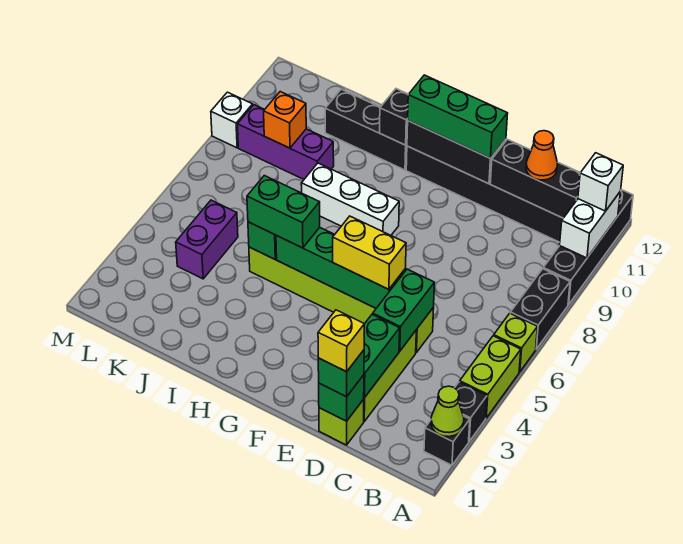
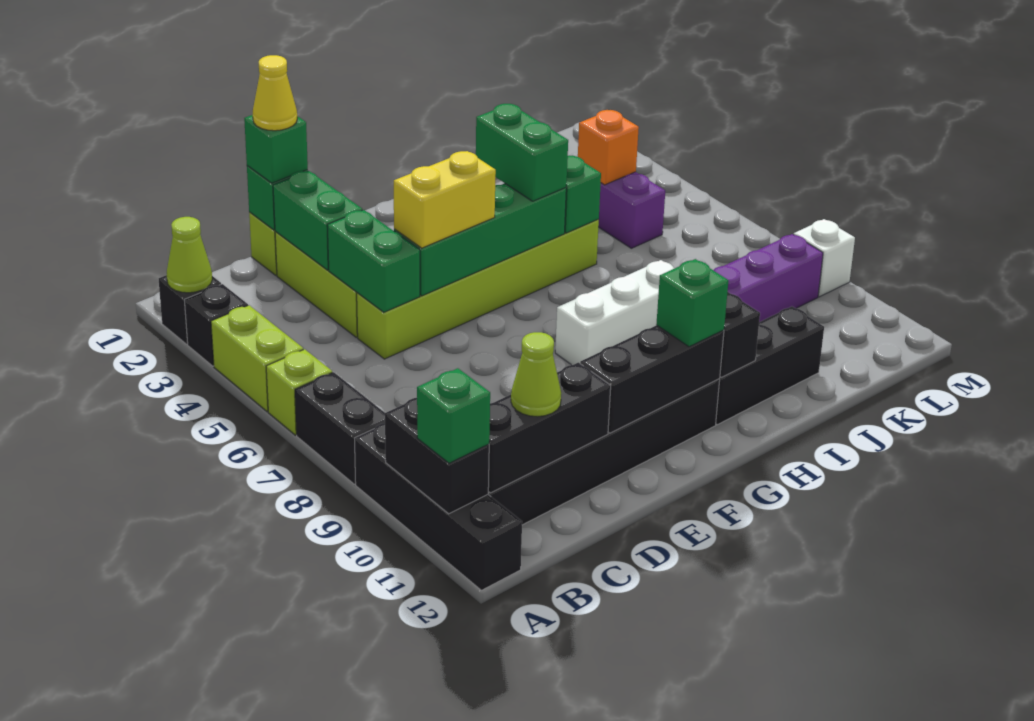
white 1x2 brick [560,192,620,258] -> black 1x2 brick [385,398,489,514]
white 1x1 brick [578,153,623,211] -> green 1x1 brick [417,368,490,463]
orange 1x1 cone [526,131,557,180] -> lime 1x1 cone [511,332,561,417]
yellow 1x1 brick [318,310,364,372] -> yellow 1x1 cone [253,55,297,131]
green 1x3 brick [408,75,508,158] -> green 1x1 brick [656,259,728,347]
green 1x2 brick [247,176,320,248] -> green 1x2 brick turned to [476,104,568,201]
orange 1x1 brick [264,92,306,148] -> orange 1x1 brick moved to [578,110,639,185]

